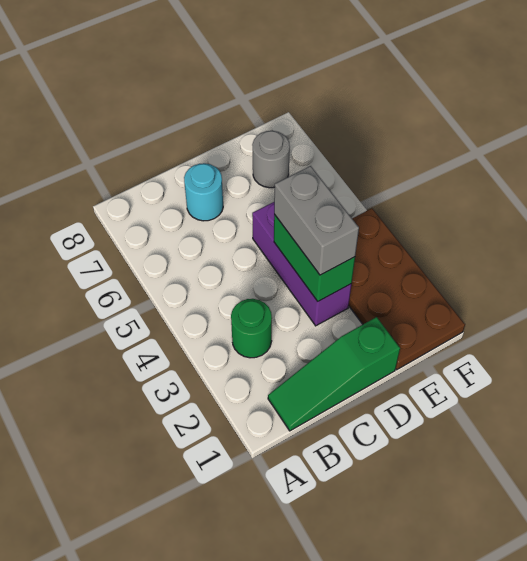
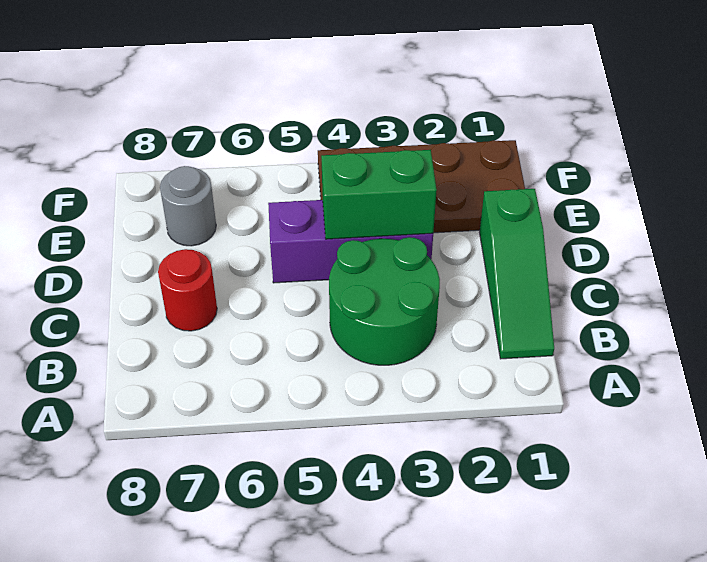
green 1x1 round brick [231,299,272,358] -> green 2x2 round brick [329,237,440,365]
cyan 1x1 round brick [184,163,223,221] -> red 1x1 round brick [158,249,217,331]
grey 1x2 brick [274,166,359,275] -> none

